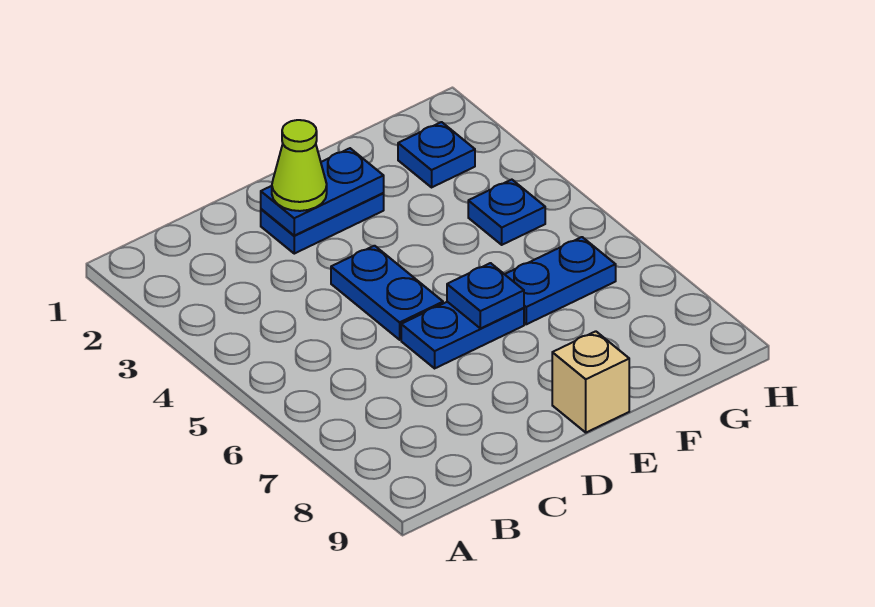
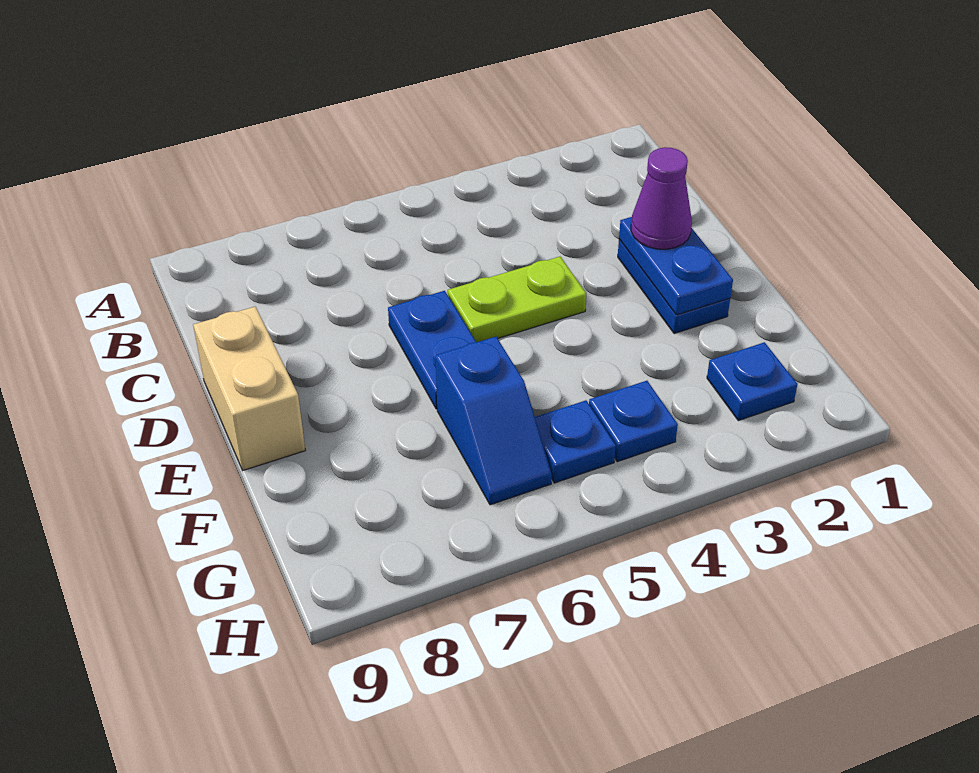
lime 1x1 cone [272,120,327,211] -> purple 1x1 cone [631,147,692,249]
blue 1x2 plate [331,246,443,340] -> lime 1x2 plate [448,257,586,342]
blue 1x1 plate [447,263,524,329] -> blue 1x1 plate moved to [535,400,616,483]
tan 1x1 brick [552,331,629,433] -> tan 1x2 brick [193,307,305,470]
blue 1x2 plate [505,237,616,324] -> blue 1x2 slope [435,337,552,505]

